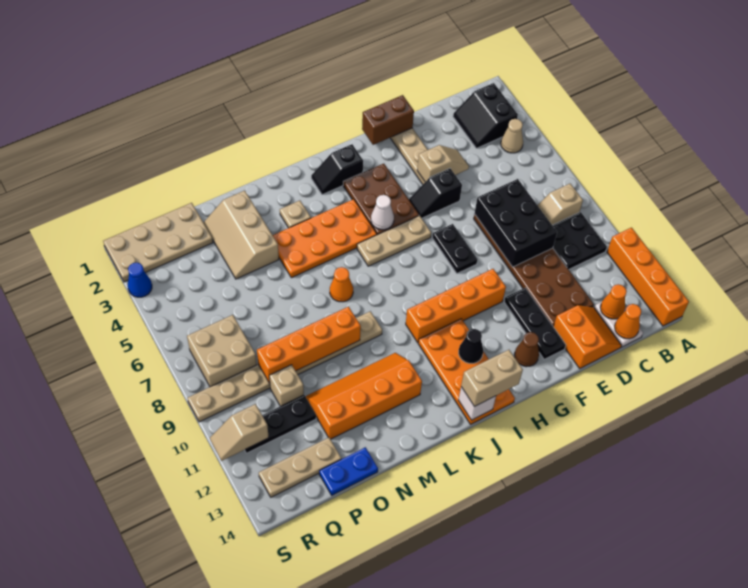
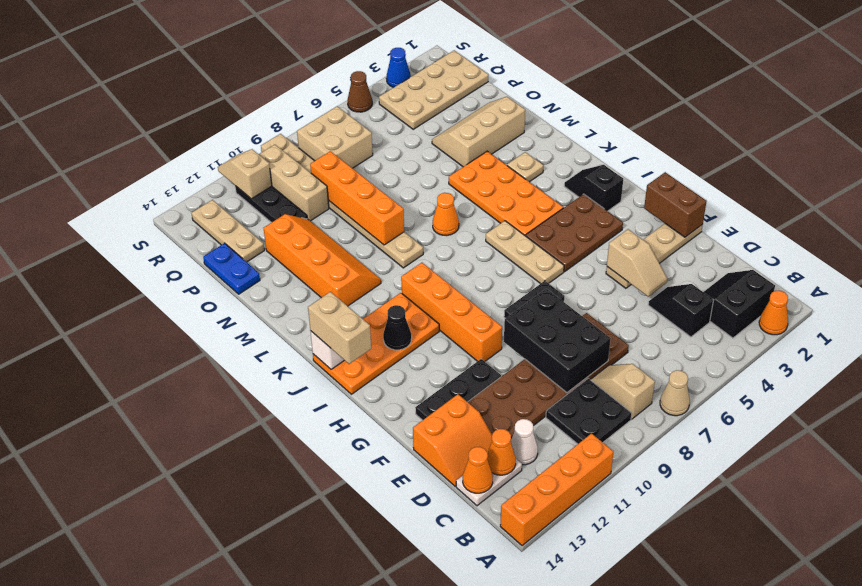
none -> orange 1x1 cone [759,291,788,335]
tan 1x1 cone [501,119,523,153] -> tan 1x1 cone moved to [660,370,690,416]
black 2x3 brick [475,179,557,267] -> black 2x3 brick turned to [504,289,611,393]
black 1x2 slope [409,168,462,218] -> black 1x2 slope moved to [648,284,714,337]
brown 1x1 cone [514,332,539,367] -> brown 1x1 cone moved to [348,71,372,112]
white 1x1 cone [371,195,394,230] -> white 1x1 cone moved to [511,419,538,465]
tan 2x4 plate [103,203,213,282] -> tan 2x4 plate turned to [379,50,489,129]
tan 1x1 brick [269,365,304,406] -> tan 1x3 brick [259,145,329,221]

